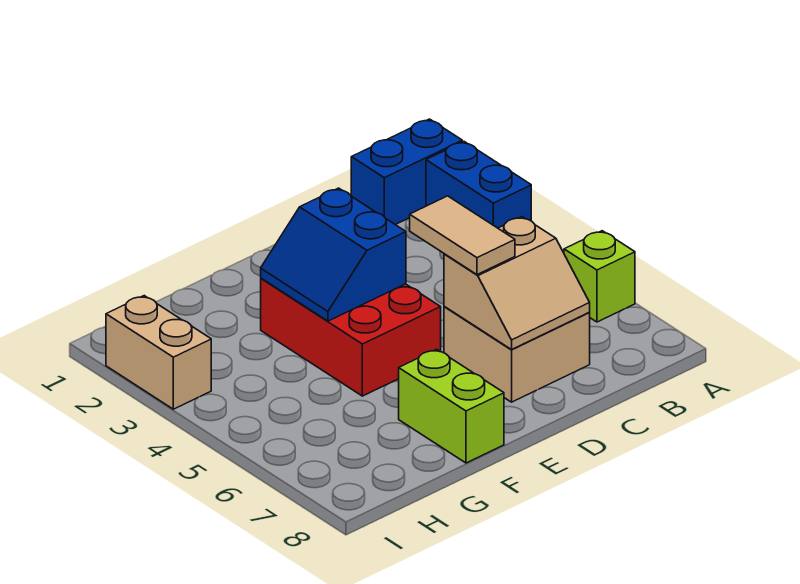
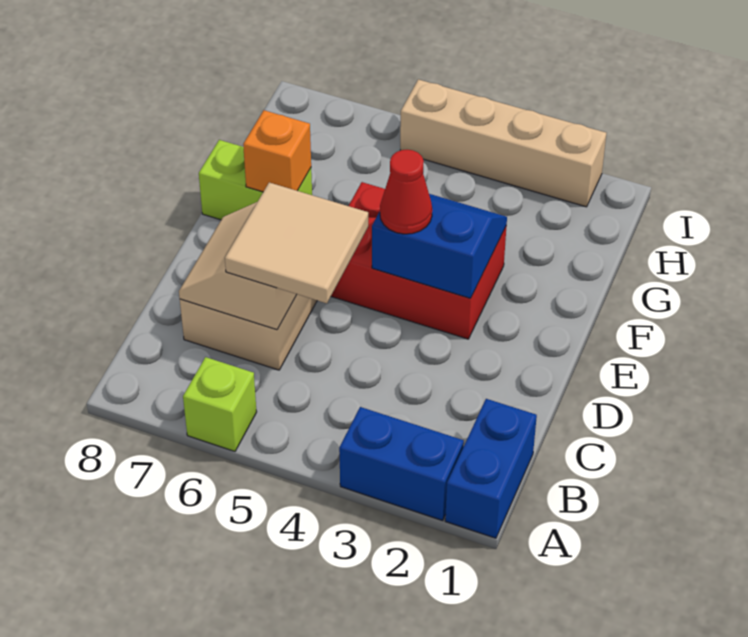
tan 1x2 tile [410,196,515,275] -> tan 2x2 tile [225,182,368,303]
none -> red 1x1 cone [380,150,432,234]
none -> orange 1x1 brick [243,110,311,192]
tan 1x2 brick [106,296,211,409] -> tan 1x4 brick [400,79,606,207]

